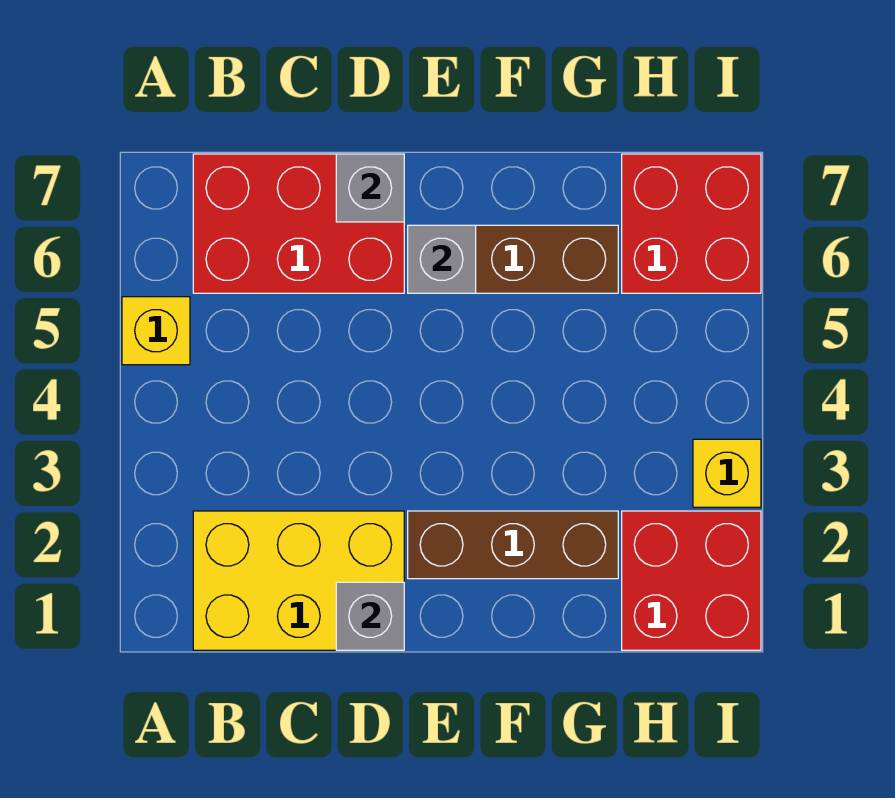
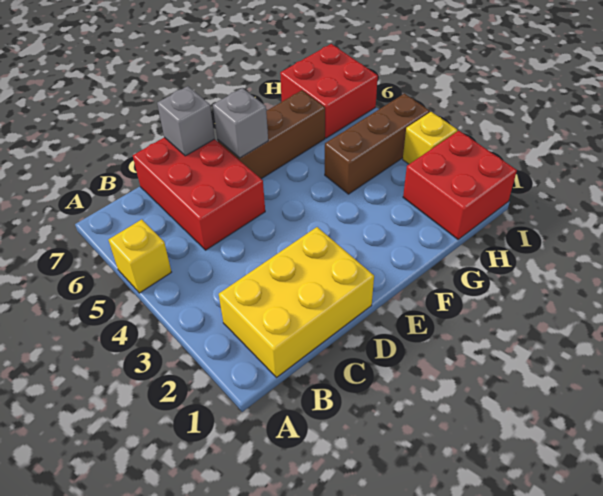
red 2x3 brick [193,154,404,293] -> red 2x3 brick turned to [133,137,265,250]
grey 1x1 brick [336,582,404,650] -> none
brown 1x3 brick [408,511,618,579] -> brown 1x3 brick moved to [325,94,430,194]

